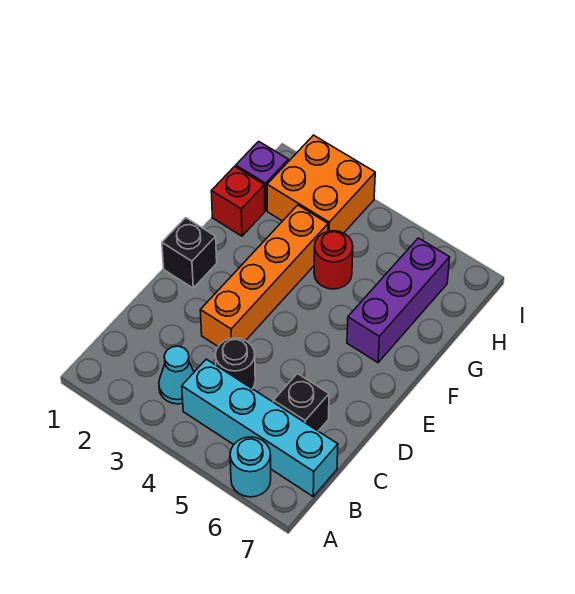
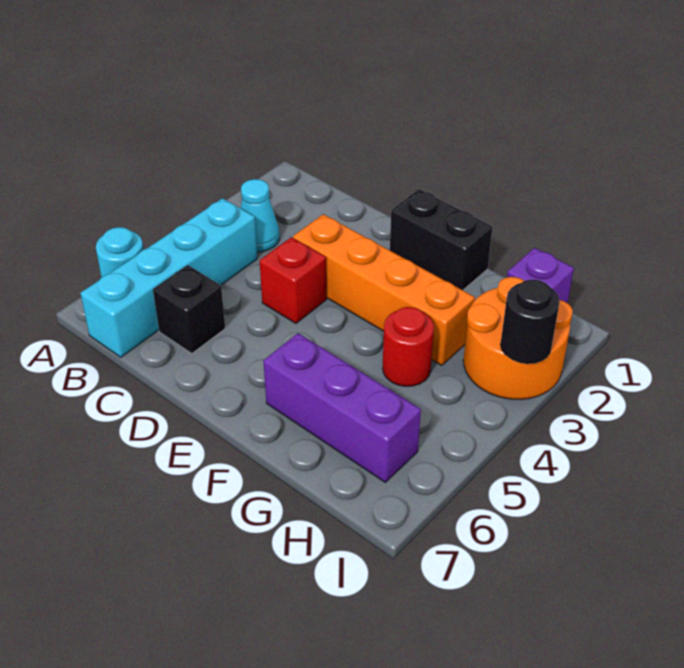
black 1x1 round brick [215,338,255,389] -> black 1x1 round brick moved to [500,280,560,364]
black 1x1 brick [162,218,217,288] -> black 1x2 brick [390,189,493,290]
red 1x1 brick [211,166,265,236] -> red 1x1 brick moved to [260,237,326,323]
orange 2x2 brick [267,135,375,233] -> orange 2x2 round brick [463,277,573,399]

